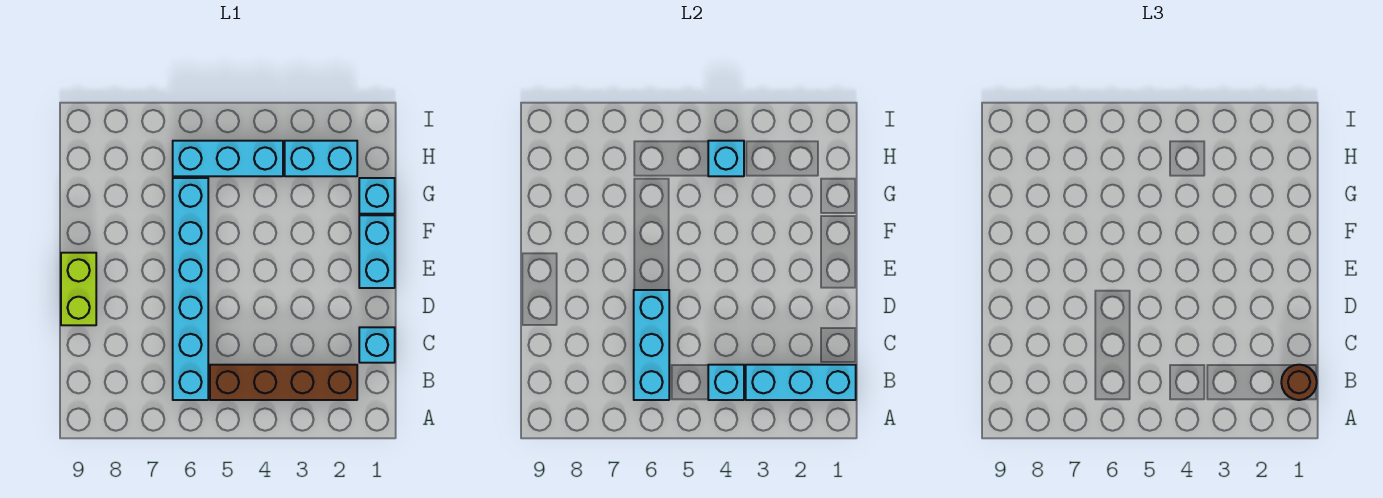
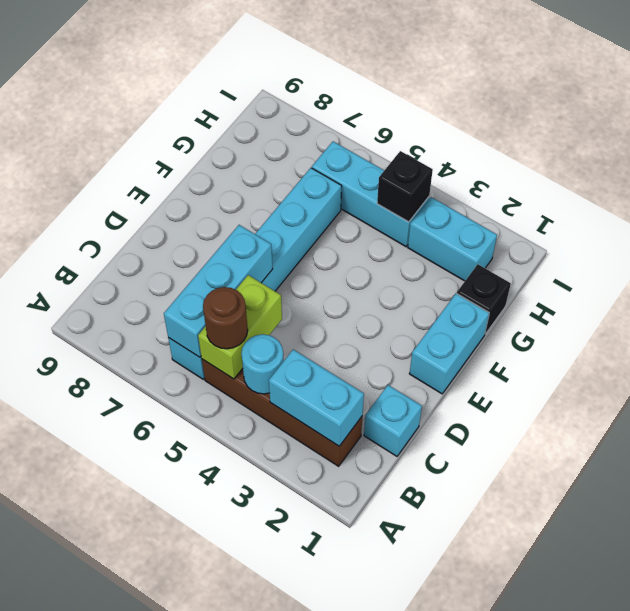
cyan 1x3 brick [746,365,856,400] -> cyan 1x2 brick [269,349,364,446]
brown 1x1 round brick [1281,365,1317,400] -> brown 1x1 round brick moved to [203,287,248,349]
cyan 1x1 brick [708,365,744,400] -> cyan 1x1 round brick [241,334,284,394]
lime 1x2 brick [61,253,96,325] -> lime 1x2 brick moved to [198,275,282,379]
cyan 1x1 brick [359,178,395,214] -> black 1x1 brick [457,264,511,334]
cyan 1x1 brick [708,141,744,176] -> black 1x1 brick [377,151,433,222]

